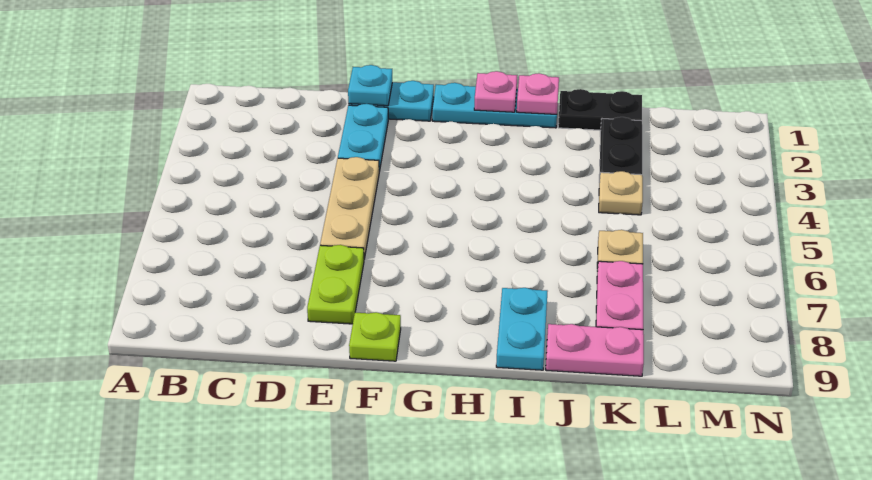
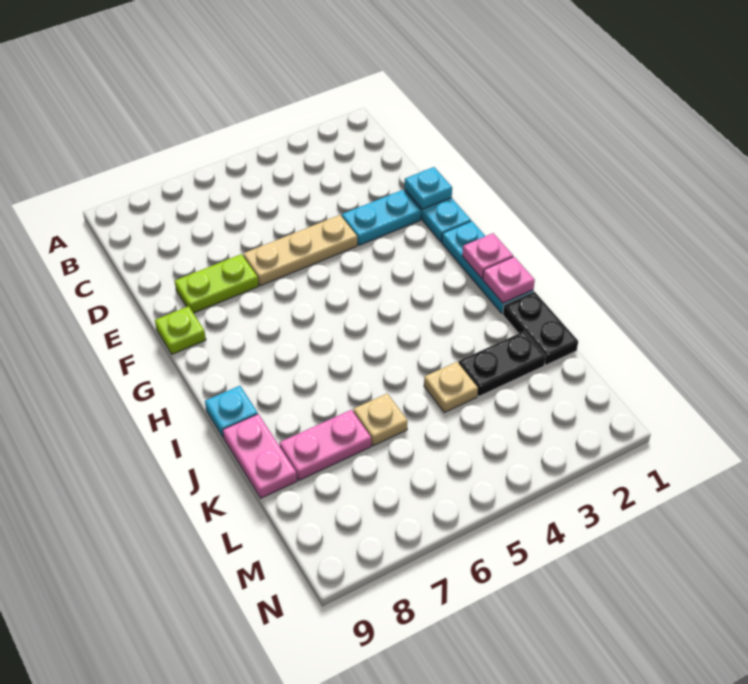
cyan 1x2 plate [496,288,548,370] -> cyan 1x1 plate [205,386,258,438]

